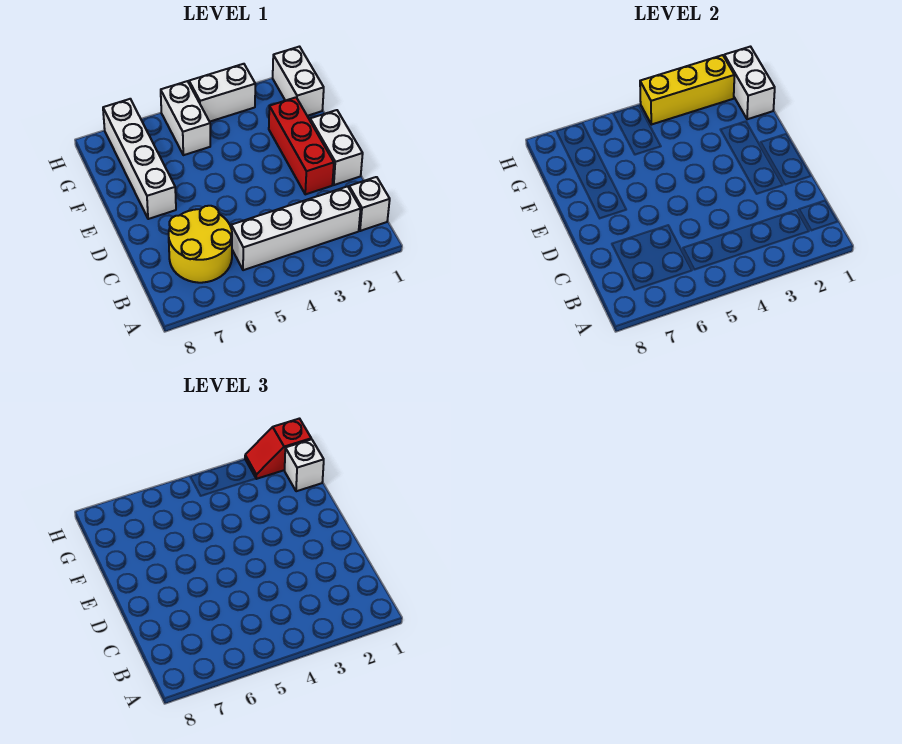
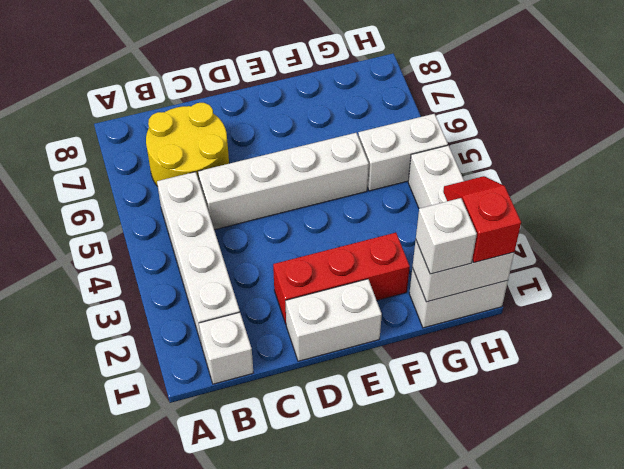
white 1x4 brick [103,99,176,219] -> white 1x4 brick moved to [198,133,369,230]
yellow 1x3 brick [640,55,734,125] -> none

